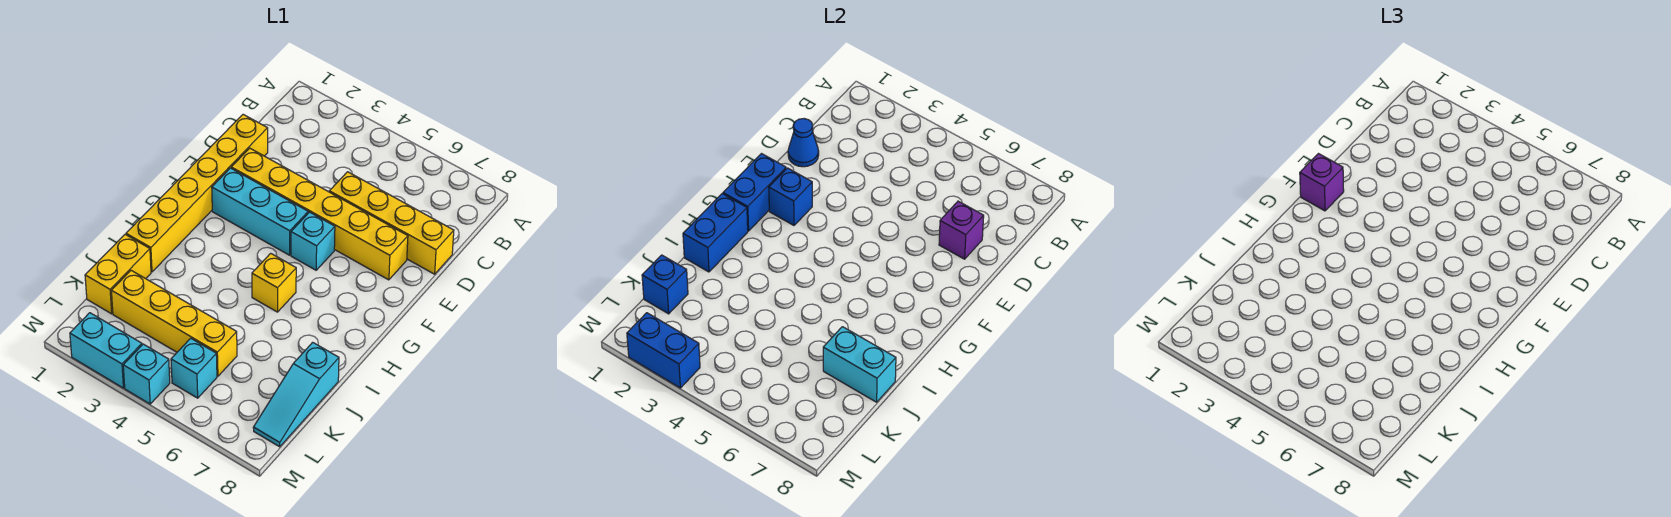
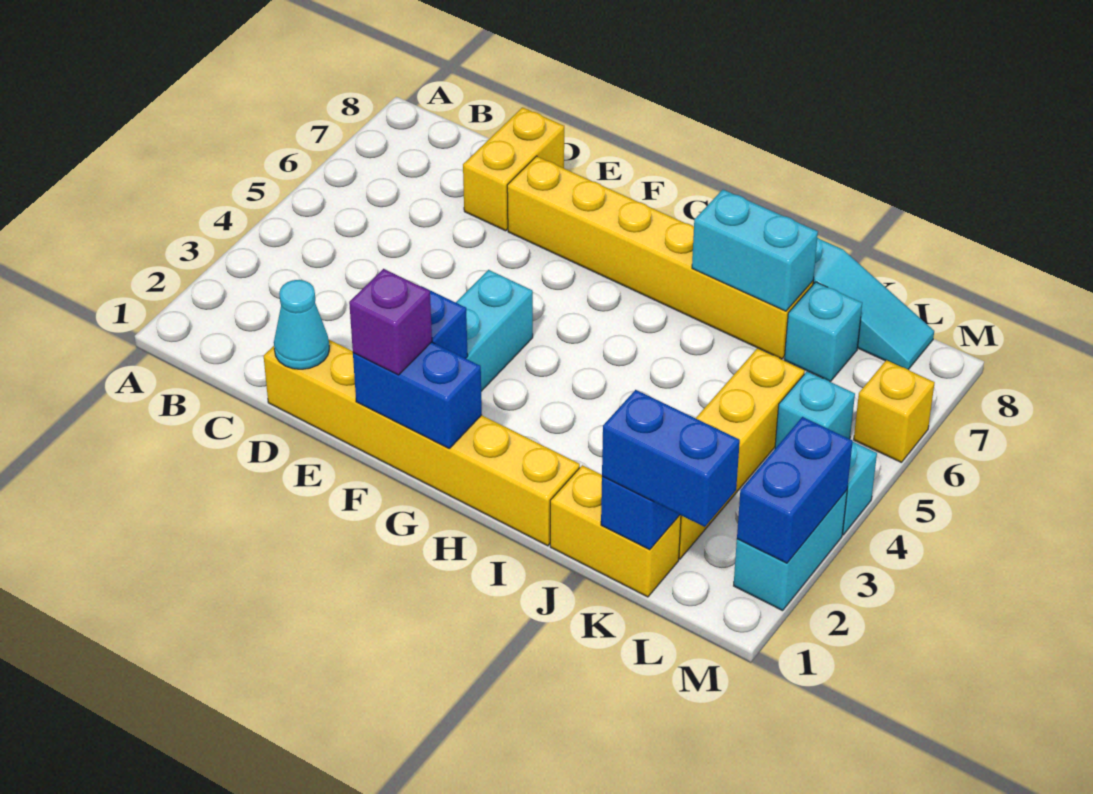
blue 1x1 cone [788,119,819,167] -> cyan 1x1 cone [274,280,329,369]
yellow 1x4 brick [329,172,454,274] -> yellow 1x2 brick [463,107,564,231]
purple 1x1 brick [939,201,984,259] -> none
yellow 1x6 brick [231,148,408,280] -> yellow 1x6 brick turned to [507,156,813,359]
cyan 1x1 brick [291,212,335,270] -> cyan 1x1 brick moved to [784,282,862,381]
blue 1x2 brick [683,194,748,272] -> blue 1x2 brick moved to [602,390,740,527]
yellow 1x1 brick [252,253,296,312] -> yellow 1x1 brick moved to [854,360,935,462]
cyan 1x2 brick [823,327,896,402] -> cyan 1x2 brick turned to [692,190,818,311]

